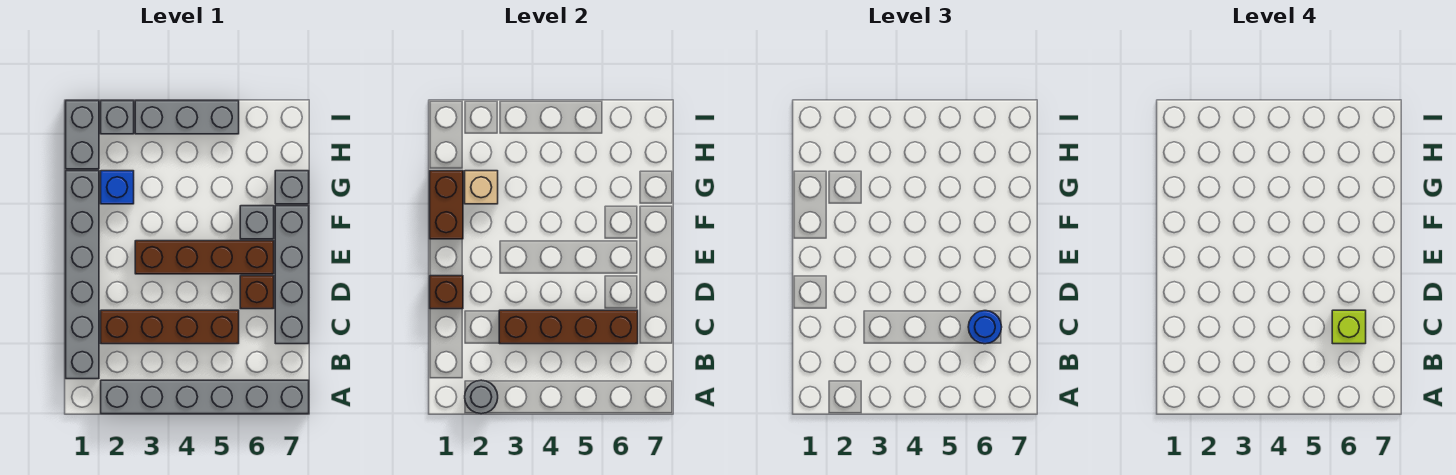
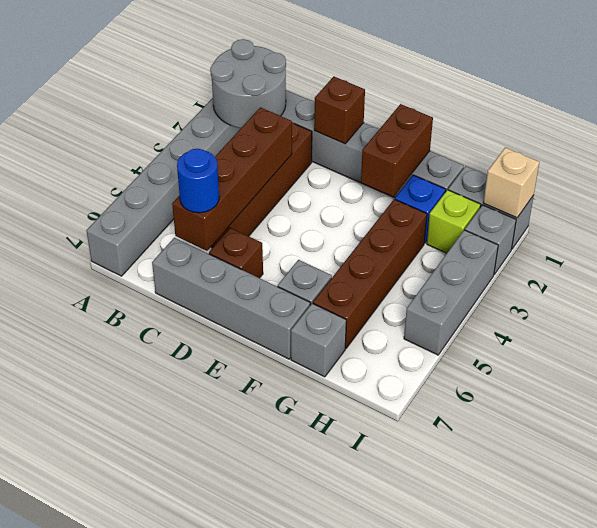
grey 1x1 round brick [465,380,498,414] -> grey 2x2 round brick [210,39,286,128]
lime 1x1 brick [1332,310,1366,344] -> lime 1x1 brick moved to [427,190,481,253]
brown 1x4 brick [135,241,274,274] -> brown 1x4 brick moved to [313,199,427,348]
brown 1x2 brick [430,171,463,239] -> brown 1x2 brick turned to [361,104,433,197]
tan 1x1 brick [465,171,498,204] -> tan 1x1 brick moved to [483,147,539,218]

